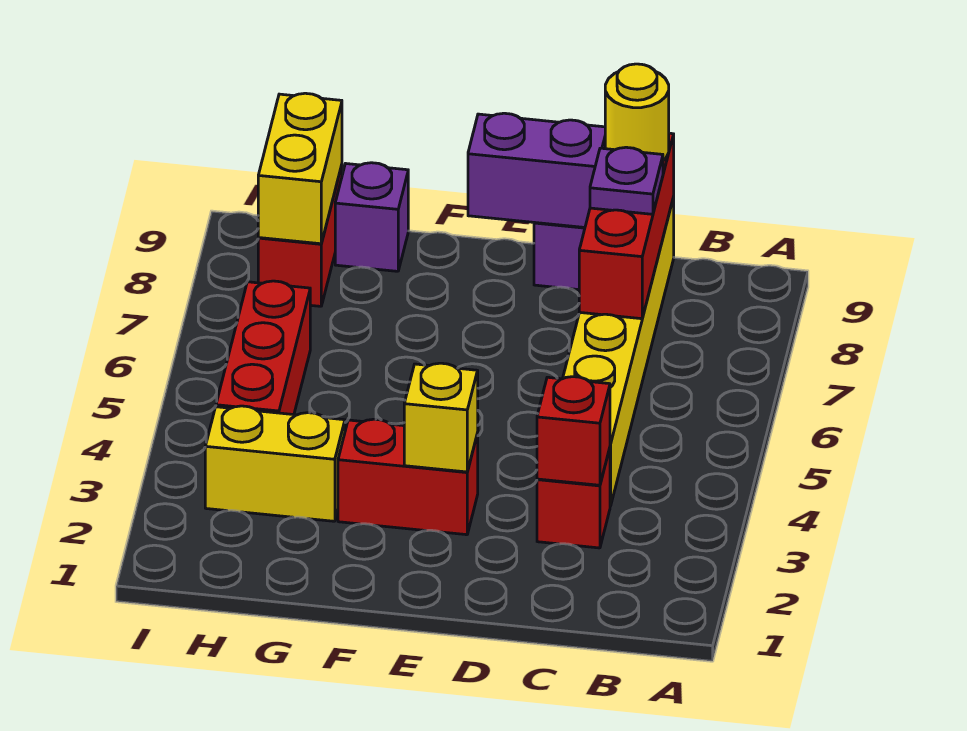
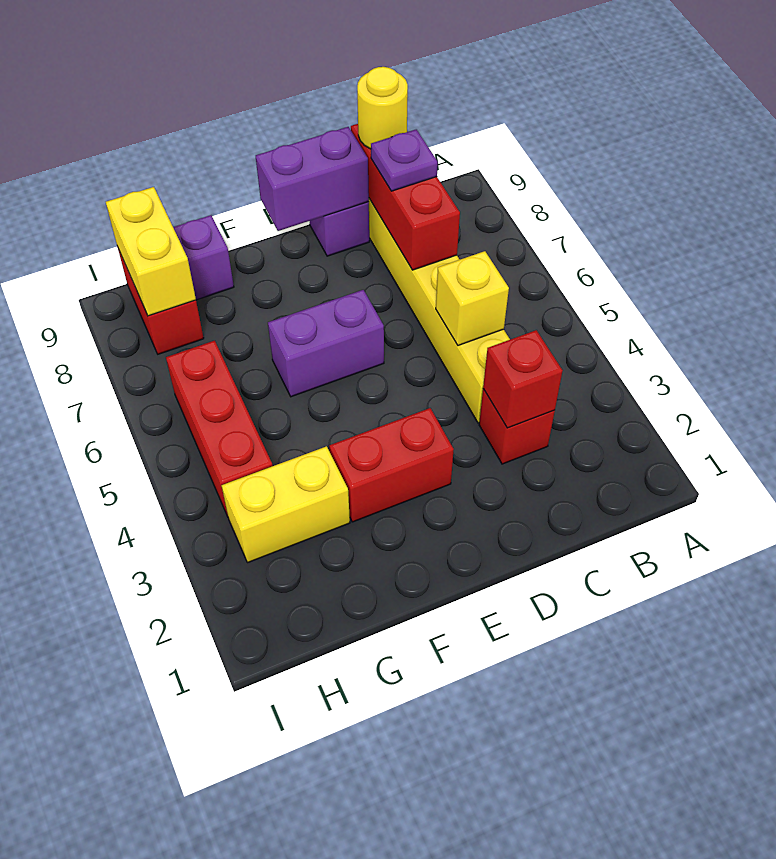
yellow 1x1 brick [404,363,478,472] -> yellow 1x1 brick moved to [436,251,509,345]
none -> purple 1x2 brick [268,290,384,397]

